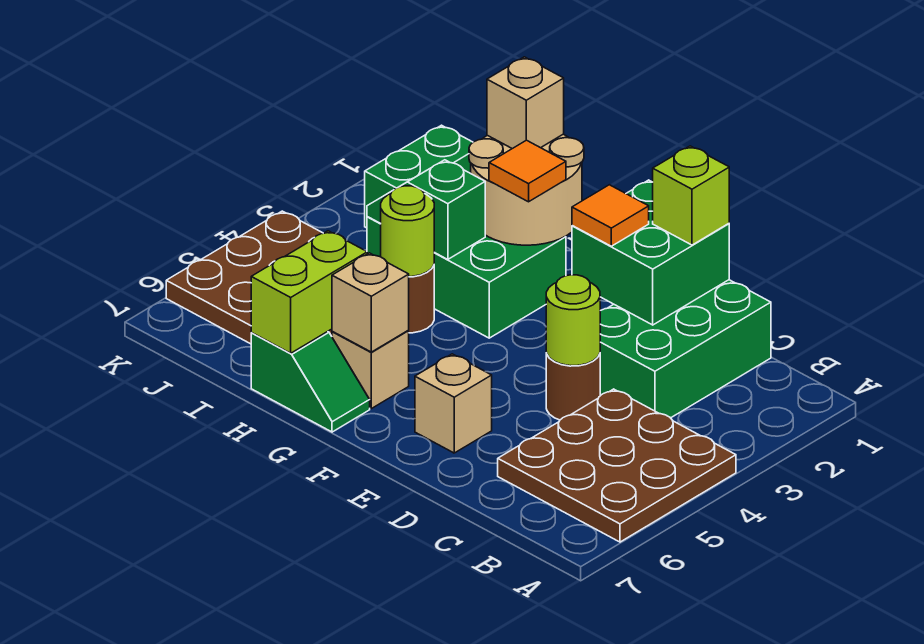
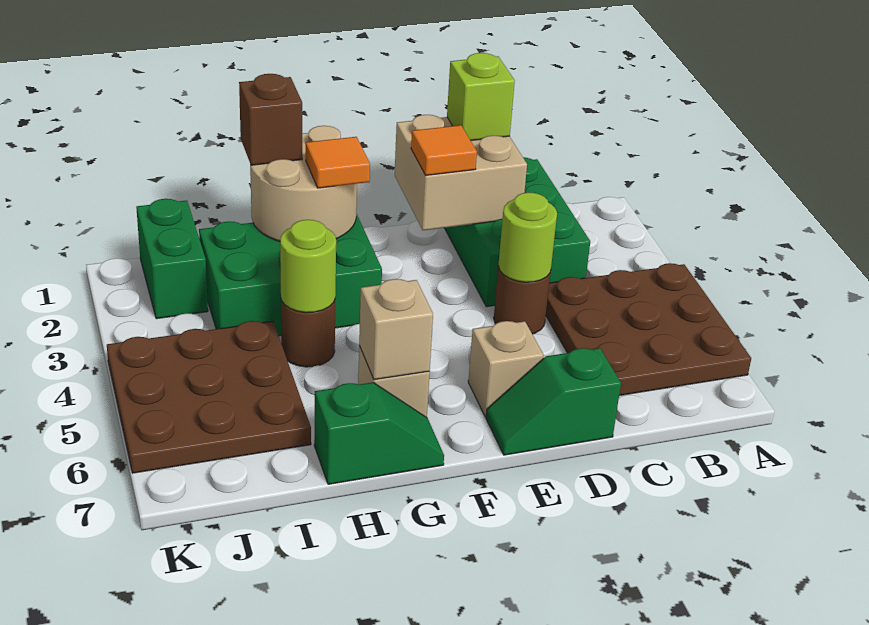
green 2x2 brick [572,180,729,325] -> tan 2x2 brick [395,115,527,230]
tan 1x1 brick [487,57,564,149] -> brown 1x1 brick [239,74,302,165]
green 1x2 slope [367,160,485,259] -> green 1x2 slope moved to [486,348,621,455]
lime 1x2 brick [251,231,367,353] -> none

